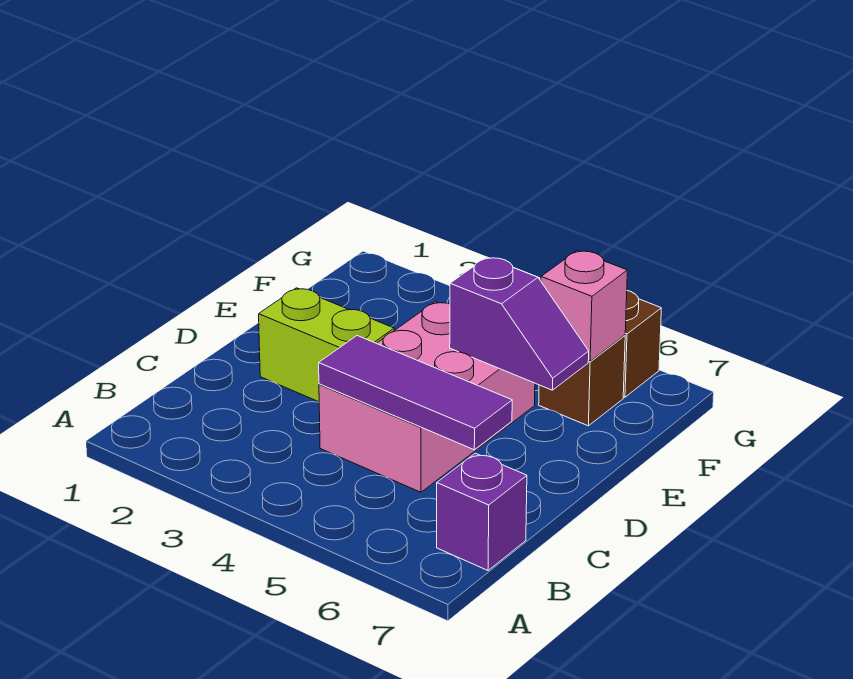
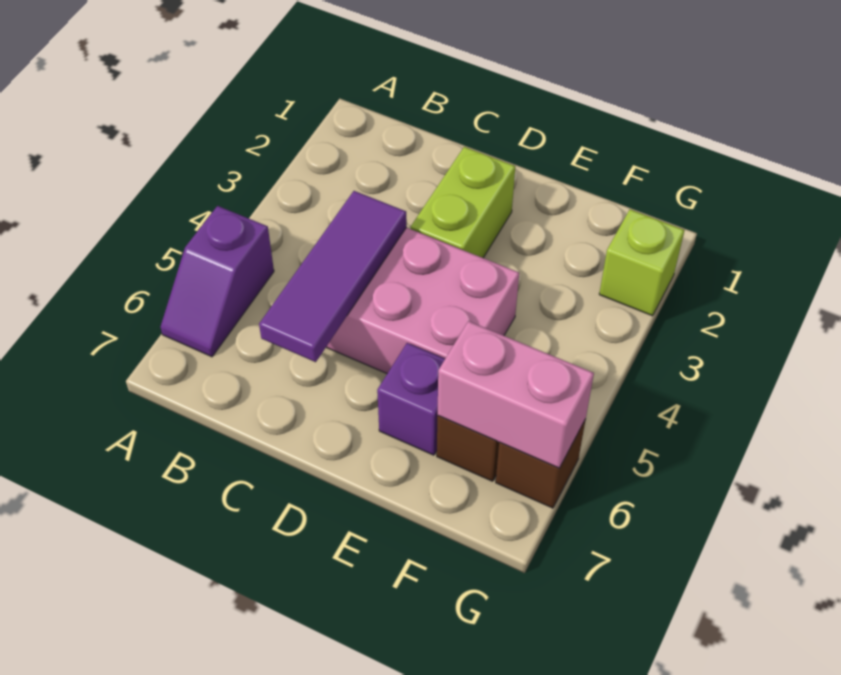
purple 1x1 brick [437,453,527,570] -> purple 1x1 brick moved to [377,343,445,455]
purple 1x2 slope [450,257,589,390] -> purple 1x2 slope moved to [161,206,274,357]
pink 1x1 brick [541,251,627,361] -> pink 1x2 brick [437,321,594,468]
none -> lime 1x1 brick [599,209,684,316]

